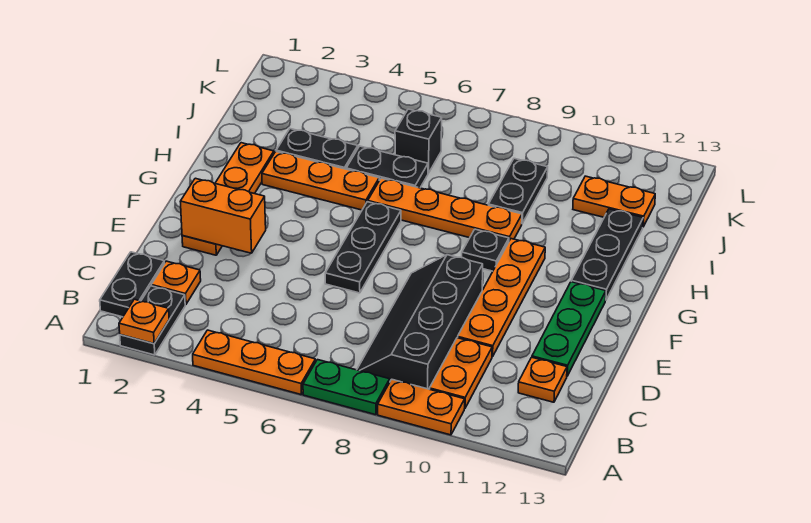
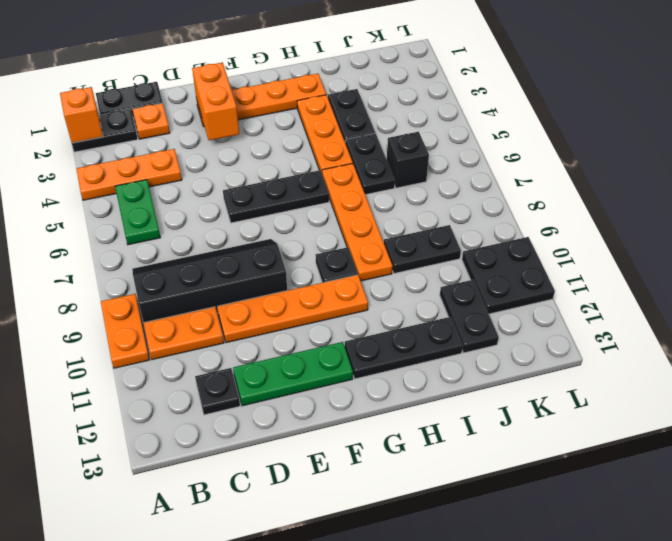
orange 1x1 plate [119,299,169,344] -> orange 1x1 brick [60,87,103,143]
orange 1x3 plate [193,330,316,395] -> orange 1x3 plate turned to [76,149,182,200]
green 1x2 plate [303,360,390,415] -> green 1x2 plate moved to [115,180,161,245]
orange 1x1 plate [518,357,567,402] -> black 1x1 plate [195,368,240,415]
orange 1x2 plate [573,176,655,227] -> black 1x2 plate [440,280,499,353]
none -> black 2x2 plate [462,237,555,314]

